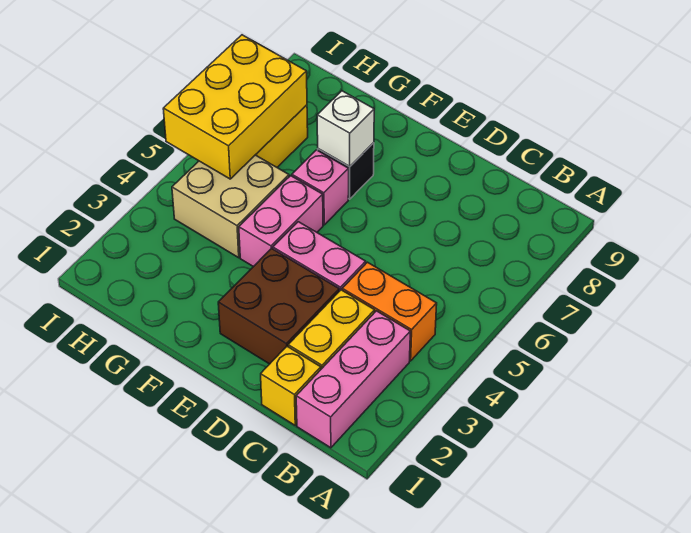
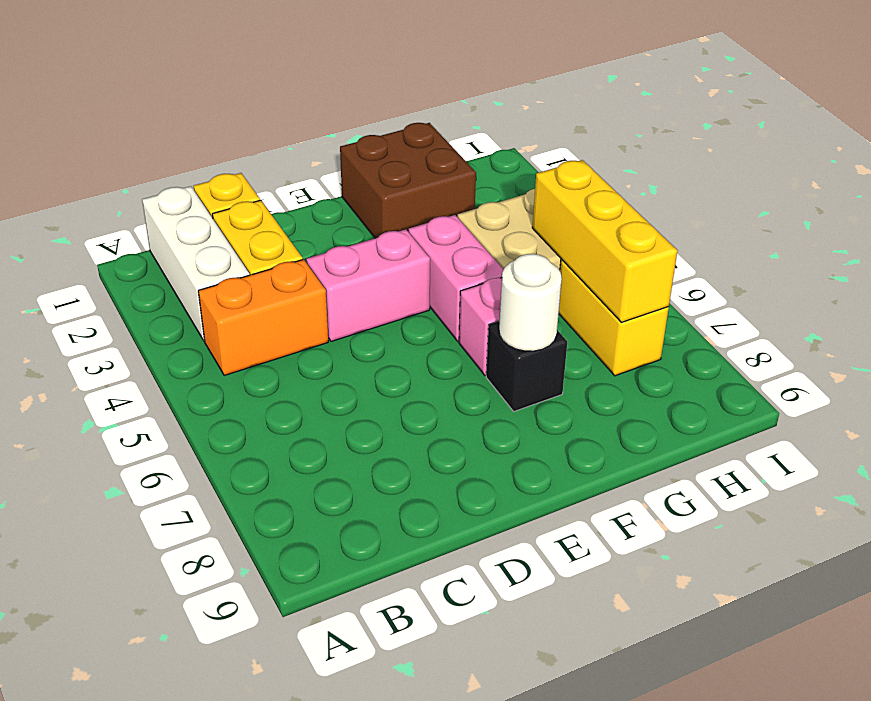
pink 1x3 brick [296,311,410,448] -> white 1x3 brick [142,186,250,341]
brown 2x2 brick [218,248,339,364] -> brown 2x2 brick moved to [340,123,476,238]
white 1x1 brick [317,91,374,167] -> white 1x1 round brick [499,254,562,351]
yellow 2x3 brick [163,35,307,179] -> yellow 1x3 brick [532,160,678,322]

